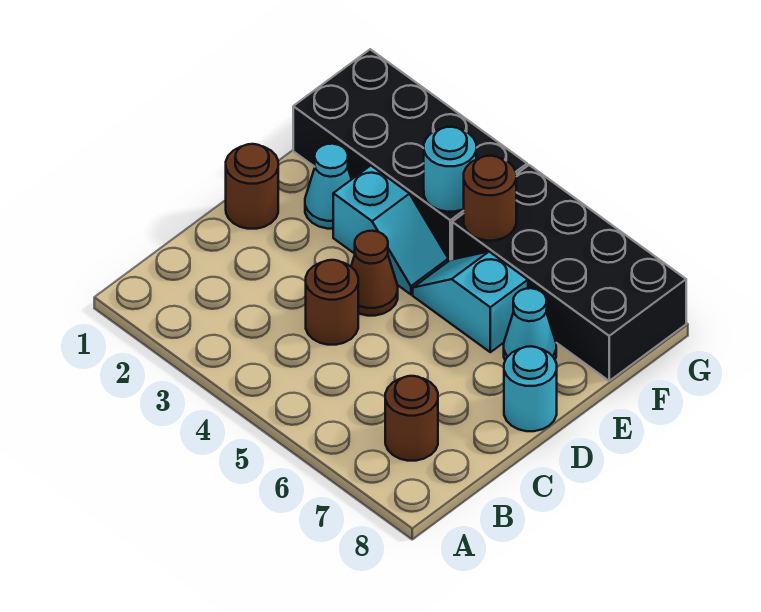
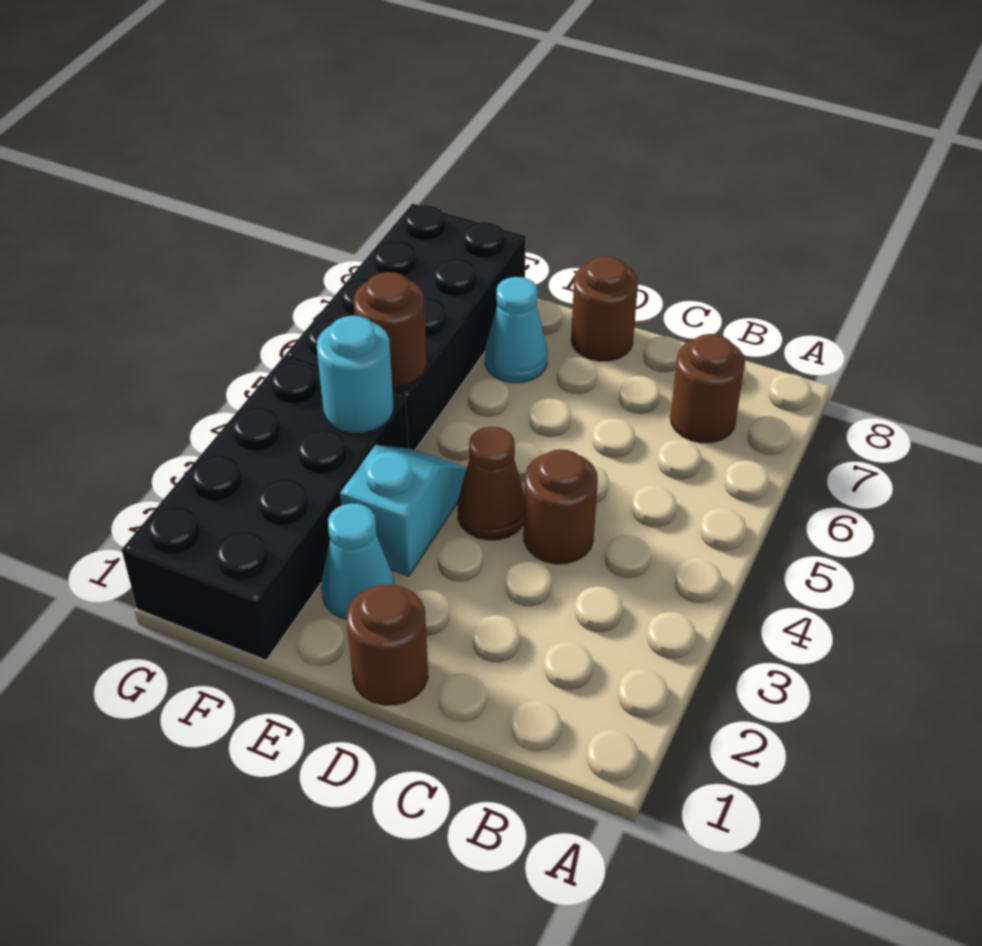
cyan 1x1 round brick [504,346,557,431] -> brown 1x1 round brick [571,256,638,361]
cyan 1x2 slope [413,252,528,352] -> none

